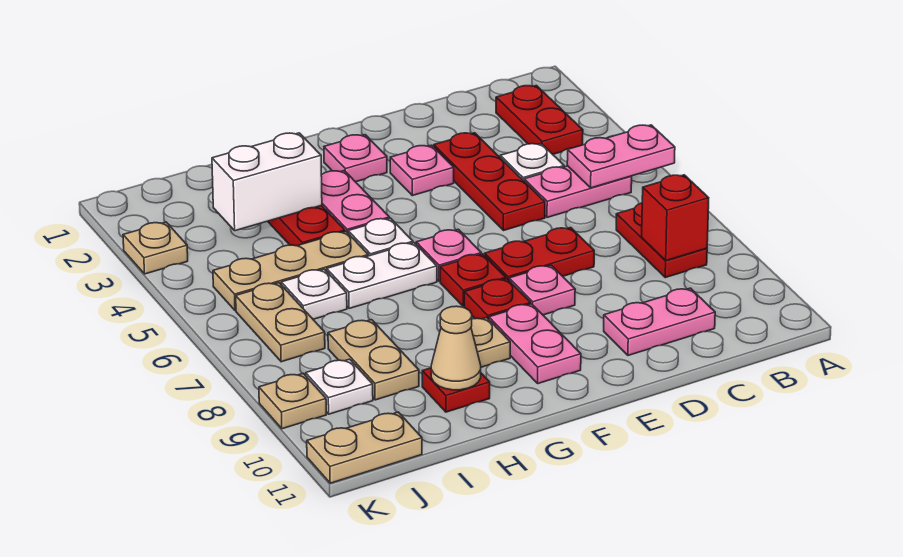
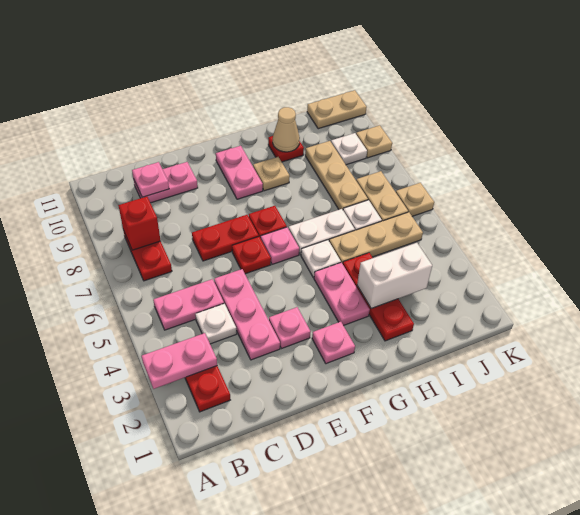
pink 1x2 plate [567,125,675,188] -> pink 1x2 plate moved to [142,333,217,389]
red 1x3 plate [434,133,545,231] -> pink 1x3 plate [214,269,280,360]
pink 1x1 plate [509,265,575,315] -> pink 1x1 plate moved to [132,162,169,197]
red 1x1 plate [464,279,531,319] -> red 1x1 plate moved to [232,237,271,274]
tan 1x2 plate [328,320,419,400] -> tan 1x3 plate [305,141,368,210]
tan 1x1 plate [123,222,188,274] -> tan 1x1 plate moved to [396,183,434,216]

